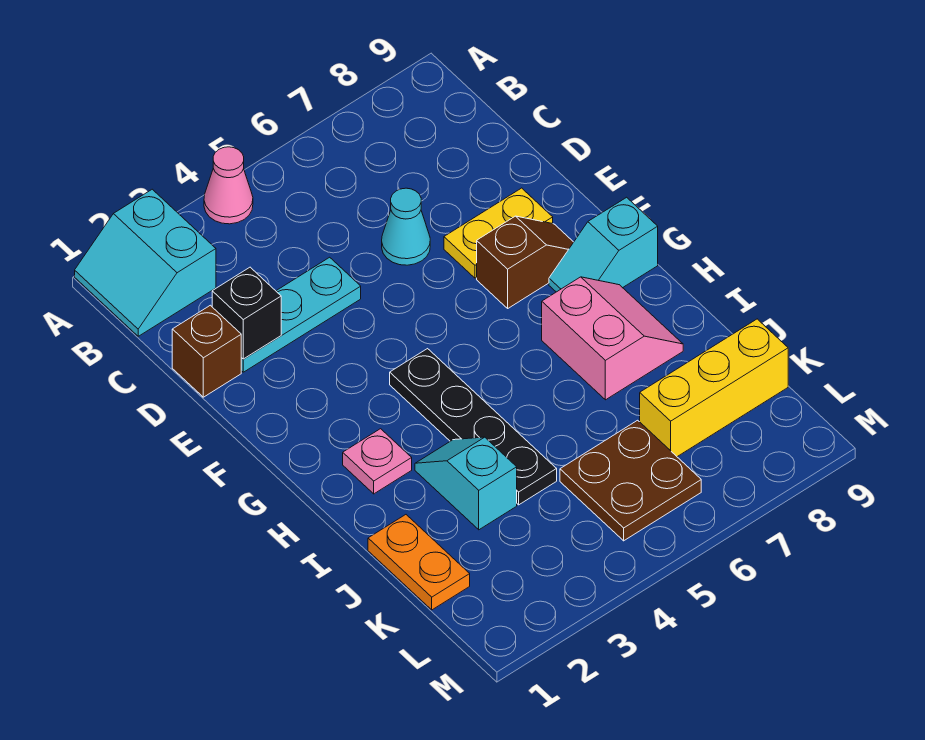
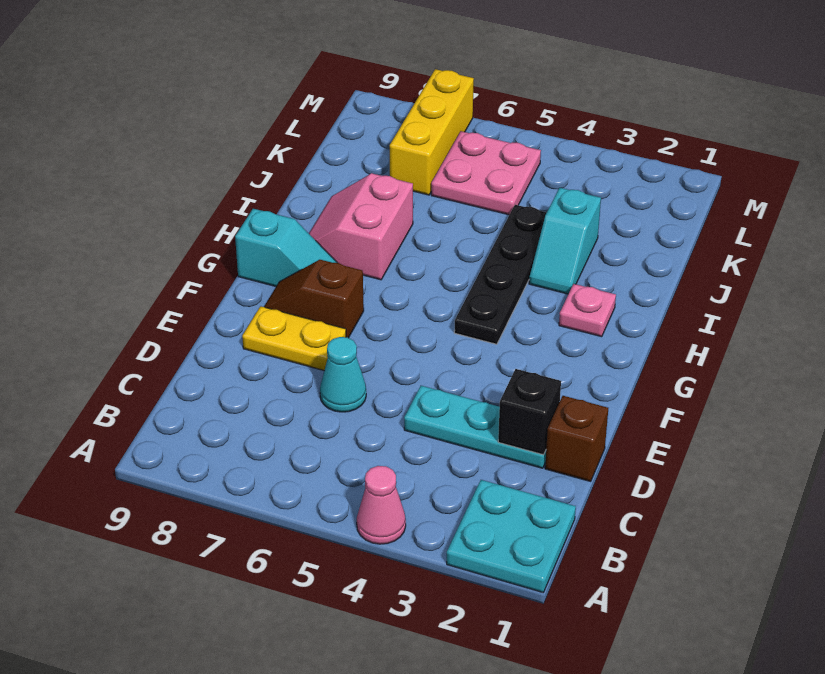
cyan 2x2 slope [75,189,216,336] -> cyan 2x2 plate [447,480,576,592]
orange 1x2 plate [368,515,470,610] -> none
brown 2x2 plate [560,420,701,541] -> pink 2x2 plate [431,131,541,215]
yellow 1x3 brick [640,319,788,457] -> yellow 1x3 brick turned to [390,69,474,195]

